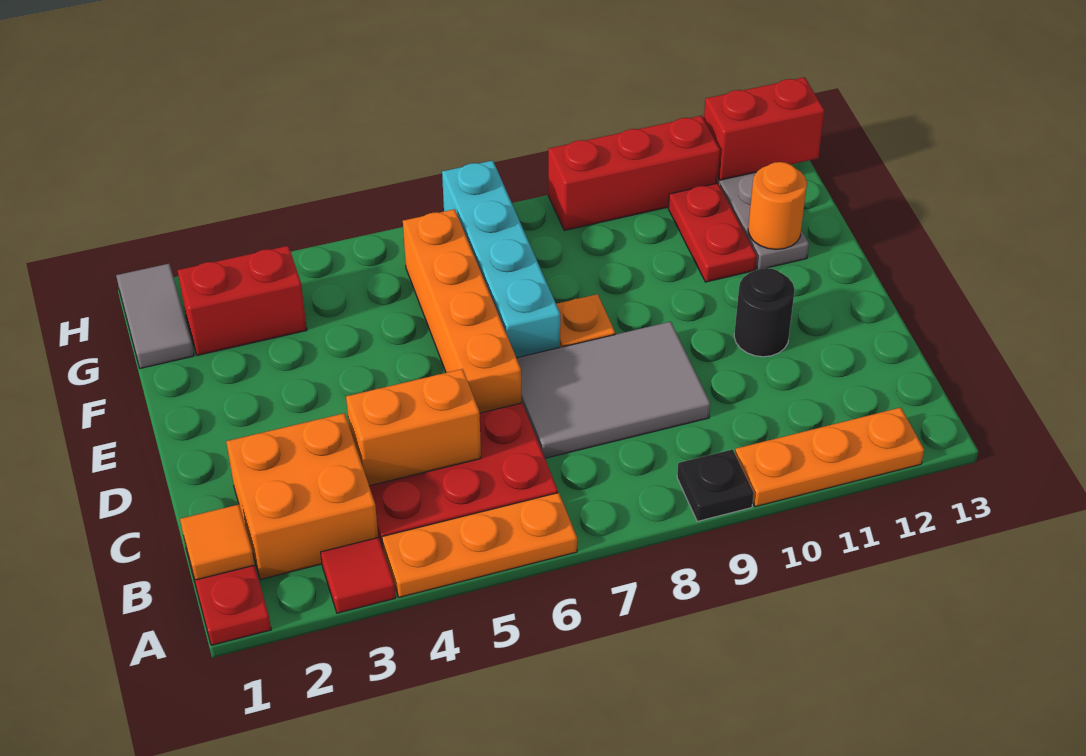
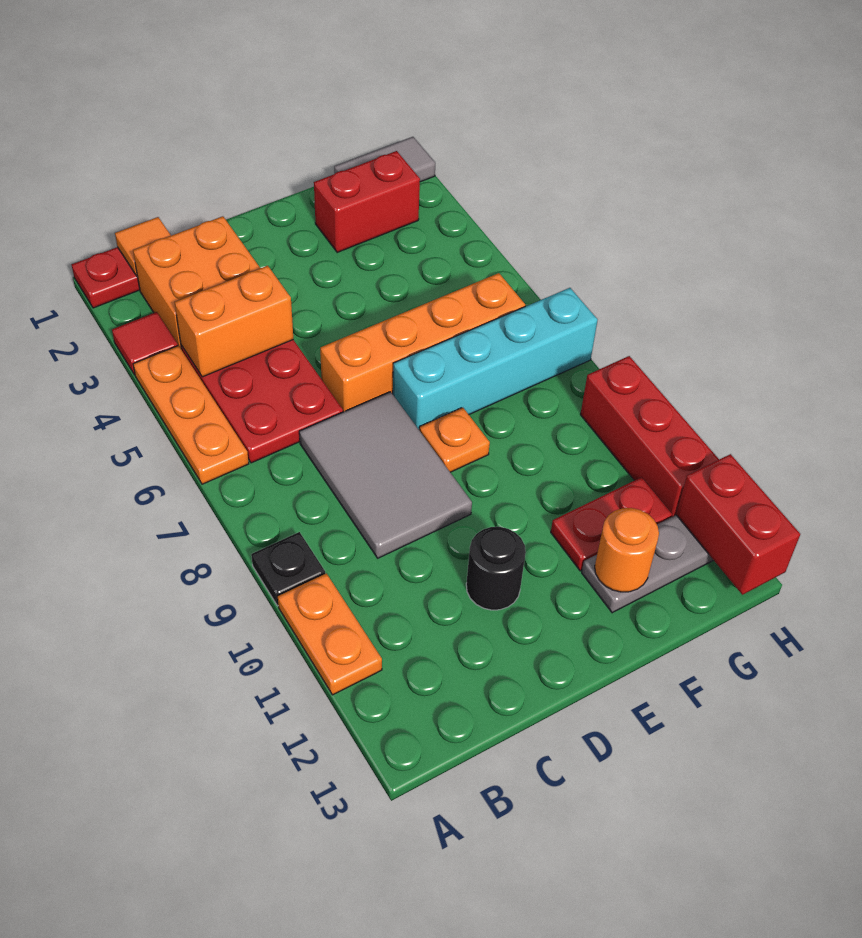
orange 1x3 plate [735,408,924,507] -> orange 1x2 plate [278,573,382,695]
orange 1x2 brick [346,369,481,486] -> orange 1x2 brick turned to [175,266,293,377]
red 1x2 brick [178,246,307,355] -> red 1x2 brick turned to [314,151,420,252]

